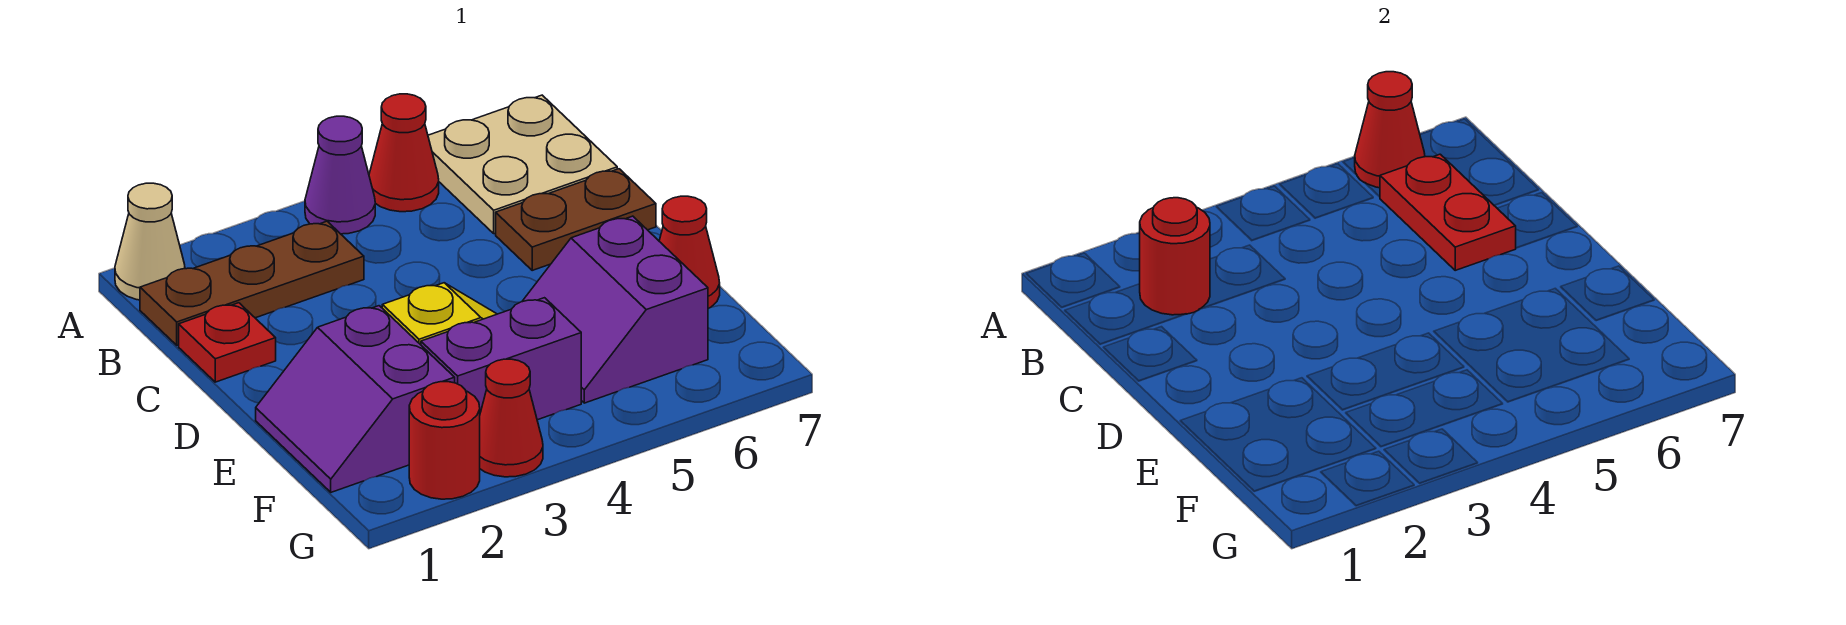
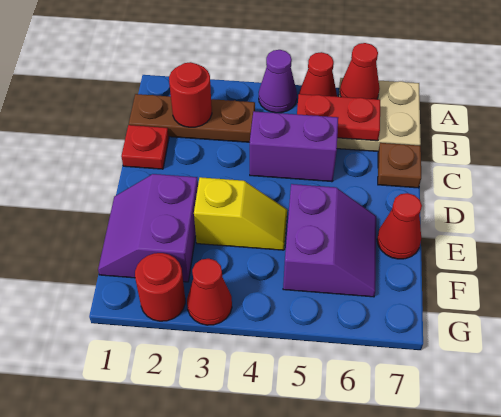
tan 1x1 cone [115,183,185,300] -> none
red 1x2 plate [1380,154,1516,270] -> red 1x2 plate turned to [297,94,380,141]
brown 1x2 plate [496,169,656,270] -> brown 1x1 plate [378,143,421,188]
purple 2x2 slope [522,216,708,403] -> purple 2x2 slope turned to [283,184,376,297]
purple 1x2 brick [421,298,581,420] -> purple 1x2 brick moved to [250,111,338,182]

